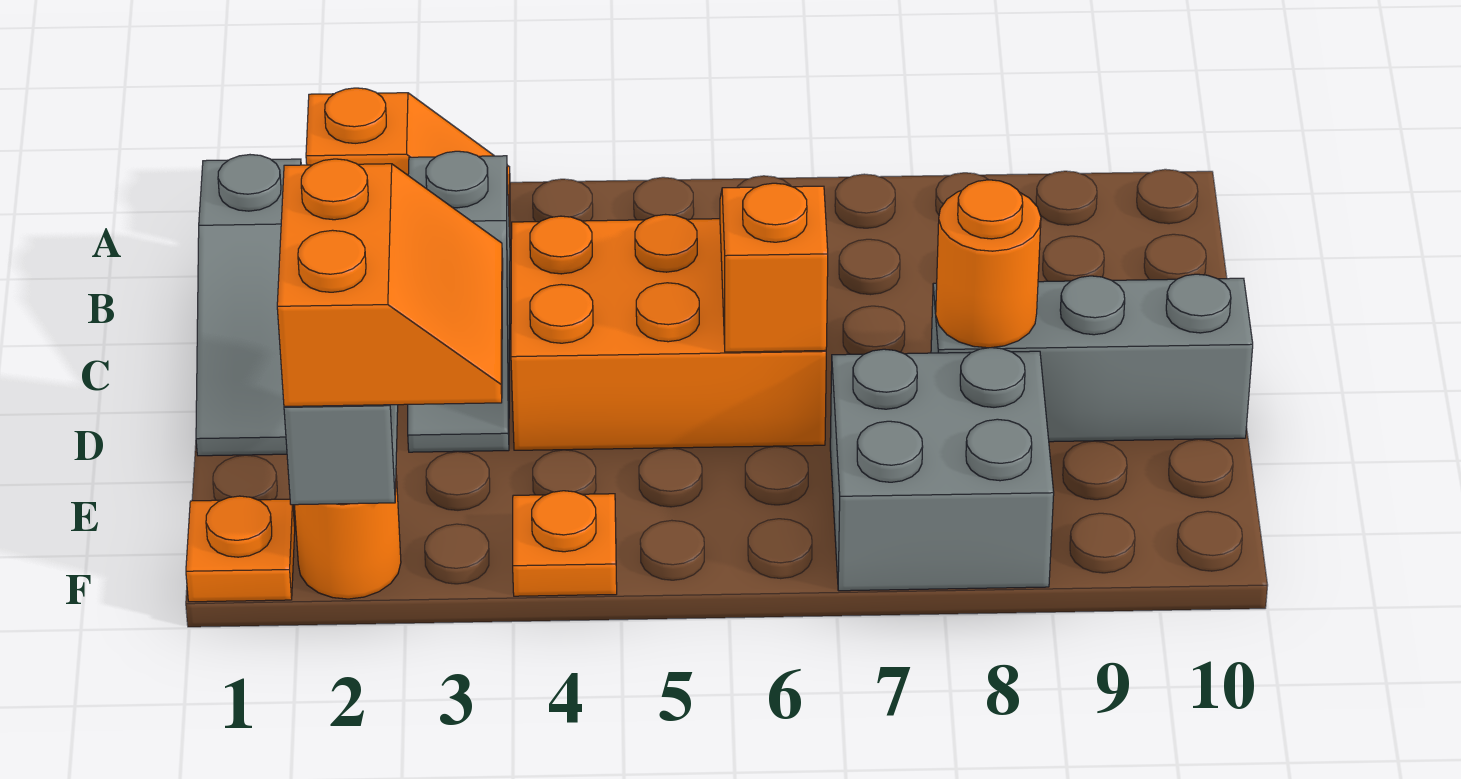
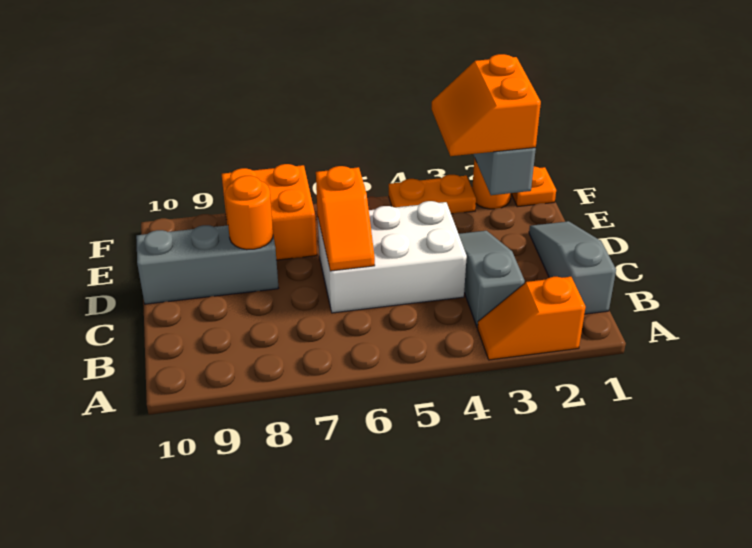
orange 2x3 brick [511,215,826,450] -> white 2x3 brick [318,201,467,313]
grey 2x2 brick [830,348,1054,591] -> orange 2x2 brick [222,164,317,260]
orange 1x1 plate [513,491,617,596] -> orange 1x2 plate [389,175,476,214]

